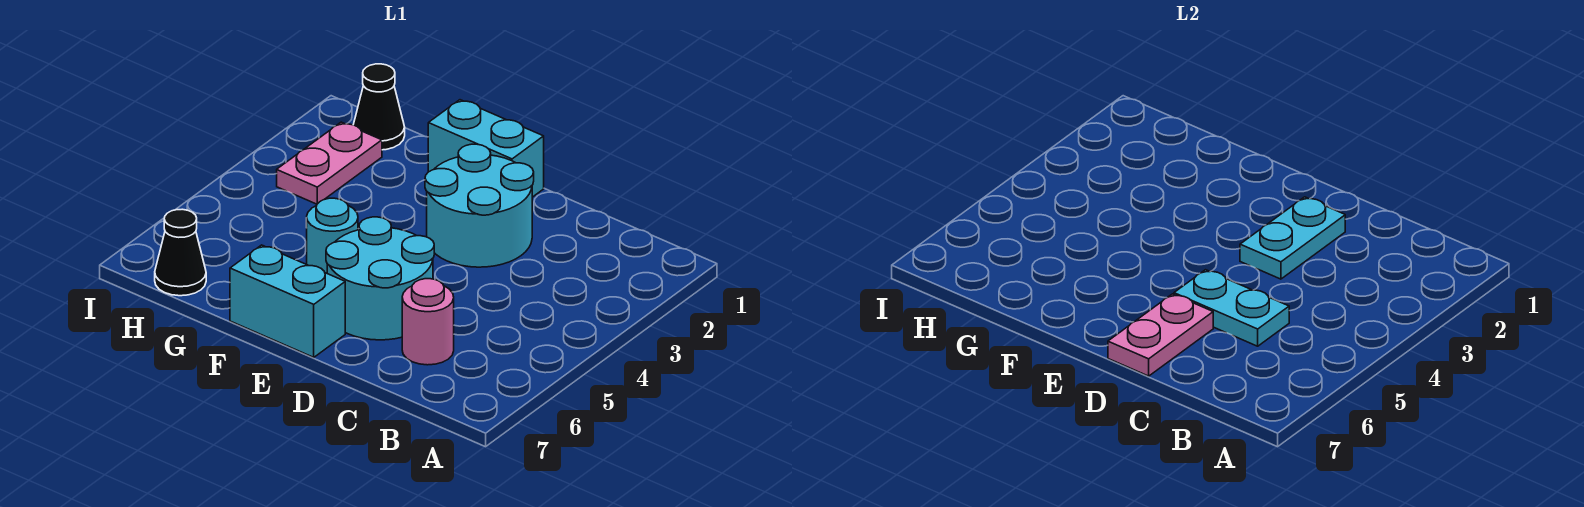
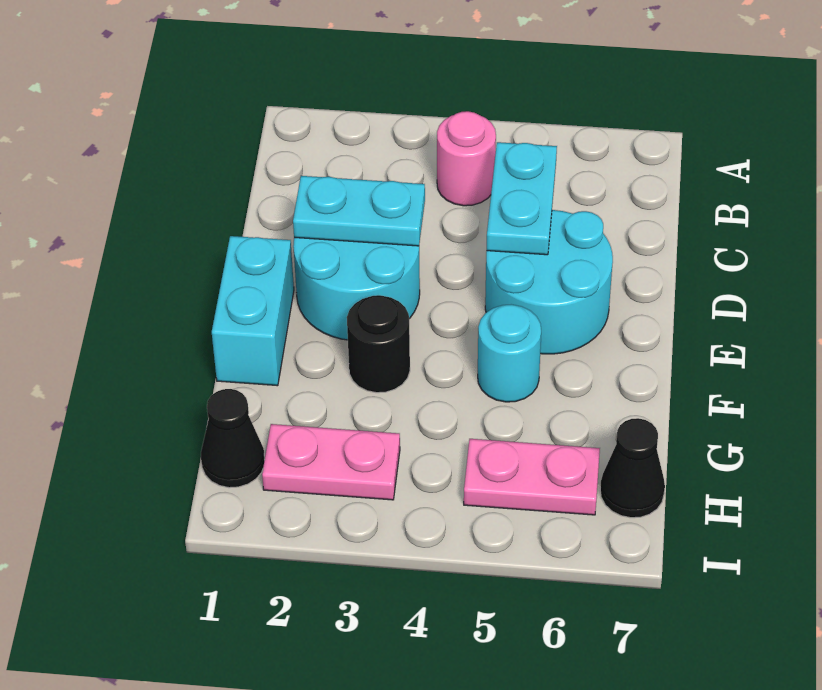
pink 1x1 round brick [402,279,454,365] -> pink 1x1 round brick moved to [437,111,496,206]
pink 1x2 plate [1108,294,1213,376] -> pink 1x2 plate moved to [464,439,600,515]
cyan 1x2 brick [230,245,345,357] -> none
none -> black 1x1 round brick [347,295,410,393]

